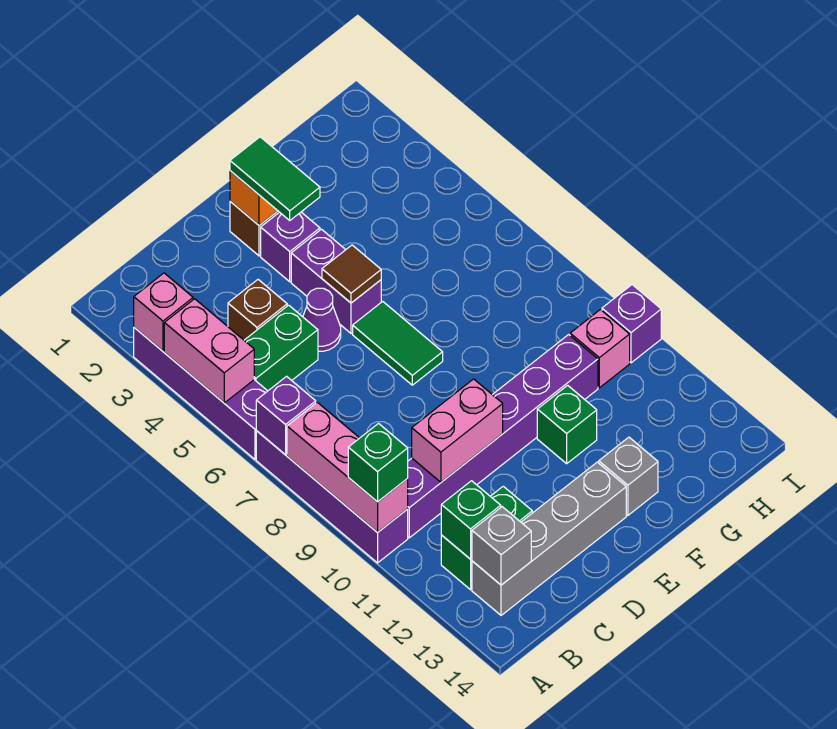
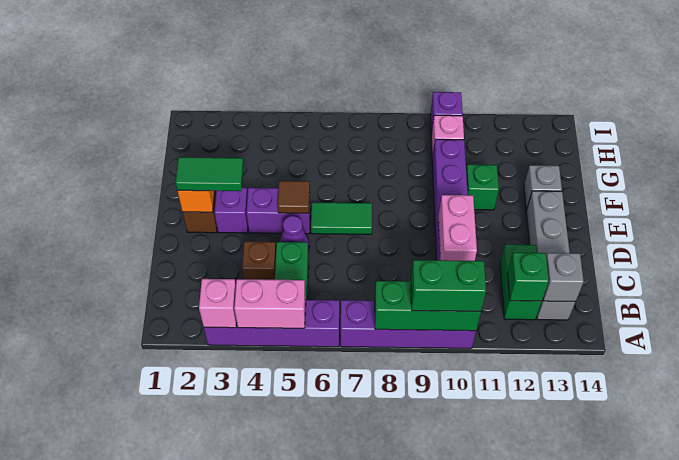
purple 1x1 brick [256,376,316,455] -> none
pink 1x3 brick [287,402,408,533] -> green 1x3 brick [375,281,481,331]
green 1x1 brick [348,424,408,502] -> green 1x2 brick [411,260,486,311]

